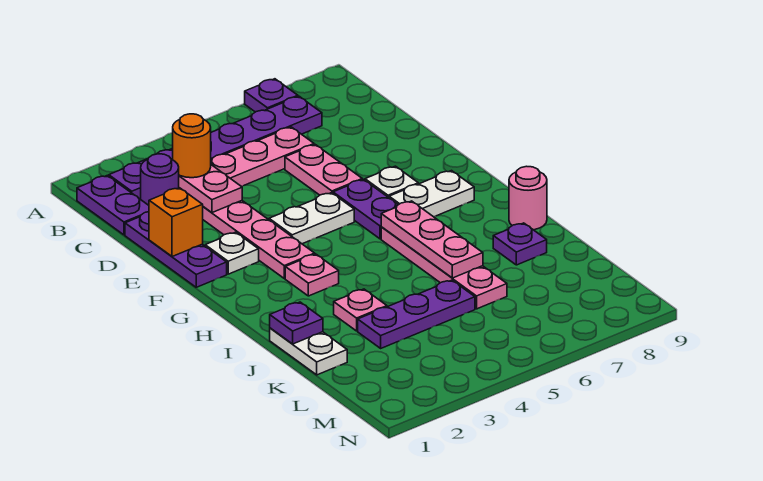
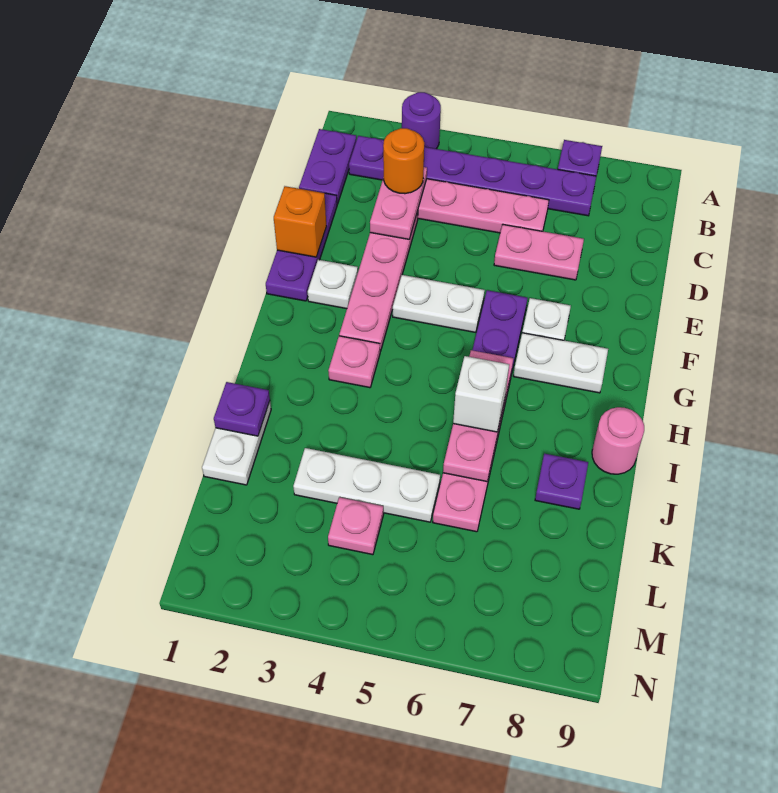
purple 1x1 round brick [141,154,179,205] -> purple 1x1 round brick moved to [402,92,441,149]
pink 1x2 plate [285,145,362,195] -> pink 1x2 plate turned to [494,225,584,280]
none -> white 1x1 brick [453,356,509,432]
pink 1x1 plate [334,289,387,331] -> pink 1x1 plate moved to [328,497,384,555]
purple 1x3 plate [358,280,475,348] -> white 1x3 plate [293,448,440,522]

